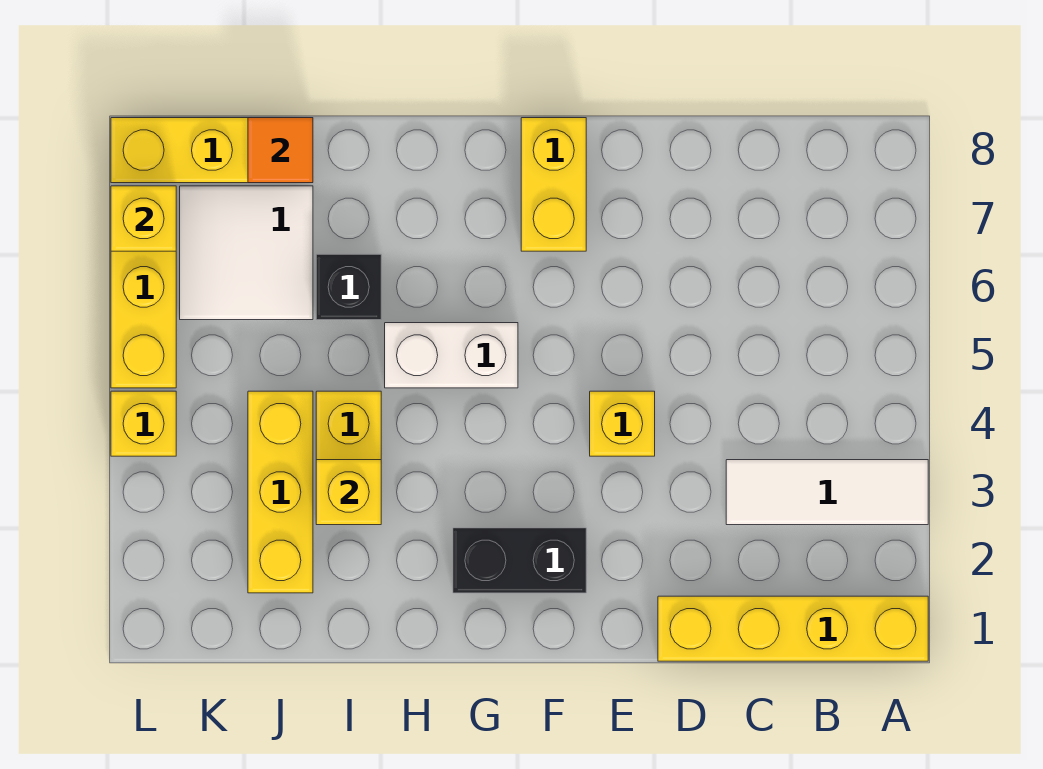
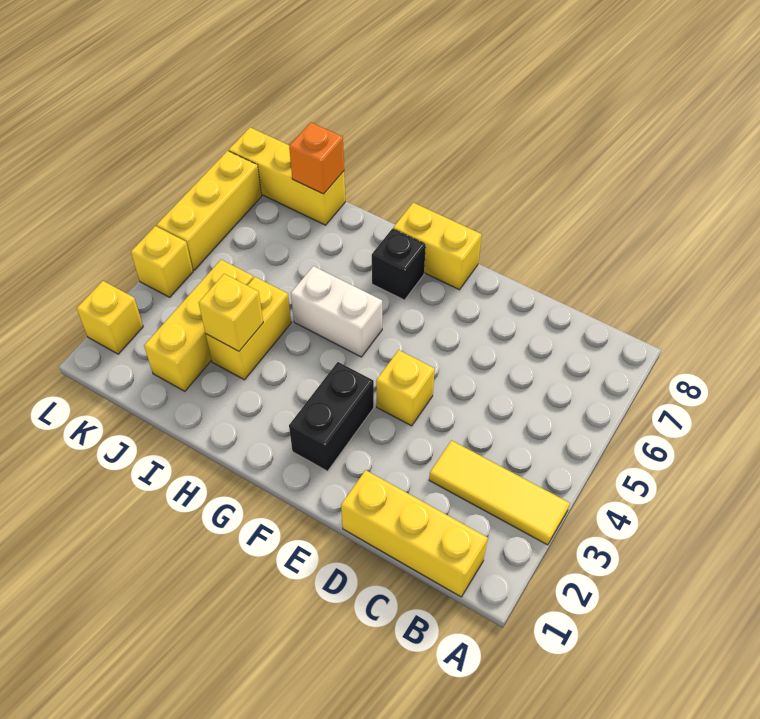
yellow 1x4 brick [658,596,928,661] -> yellow 1x3 brick [341,470,488,597]
white 1x3 tile [726,460,928,525] -> yellow 1x3 tile [429,440,570,545]
black 1x2 brick [453,528,586,593] -> black 1x2 brick turned to [289,362,374,471]
yellow 1x2 brick [521,118,586,251] -> yellow 1x2 brick turned to [393,203,482,290]
black 1x1 brick [316,254,381,320] -> black 1x1 brick moved to [372,229,426,300]
white 2x2 tile [180,186,313,320] -> none
orange 1x1 tile [248,118,313,183] -> orange 1x1 brick [289,122,344,194]
yellow 1x1 brick [111,186,176,251] -> yellow 1x1 brick moved to [77,281,143,354]

